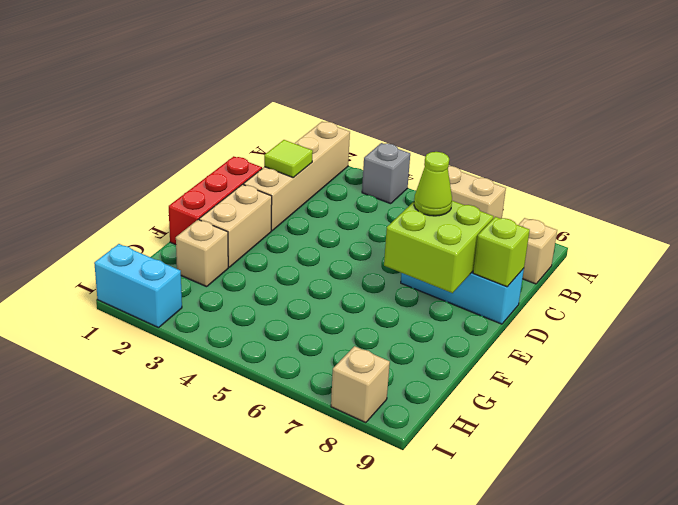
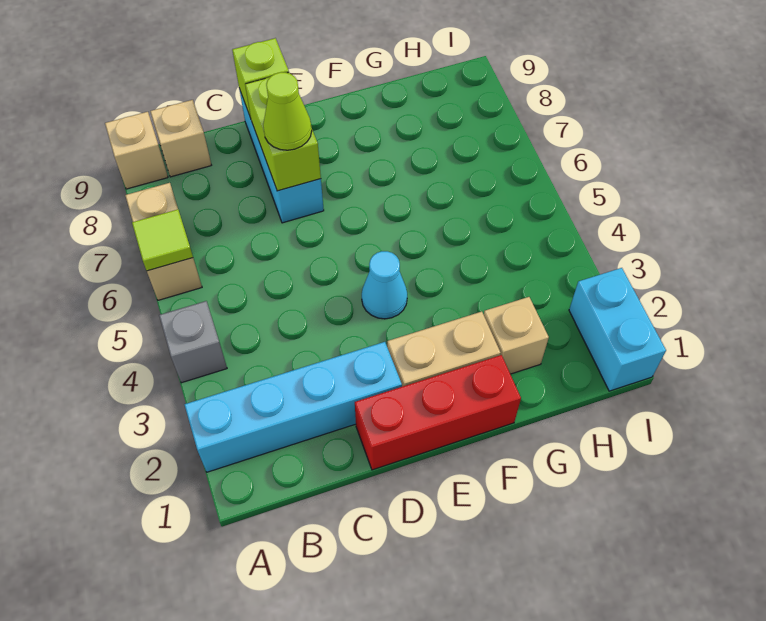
tan 1x4 brick [243,122,350,231] -> cyan 1x4 brick [184,342,402,472]
lime 1x1 tile [264,140,313,178] -> lime 1x1 tile moved to [132,209,193,271]
lime 2x2 brick [384,201,494,293] -> lime 1x2 brick [245,72,321,191]
none -> cyan 1x1 cone [362,251,407,319]
tan 1x1 brick [331,346,390,423] -> tan 1x1 brick moved to [105,112,168,189]

